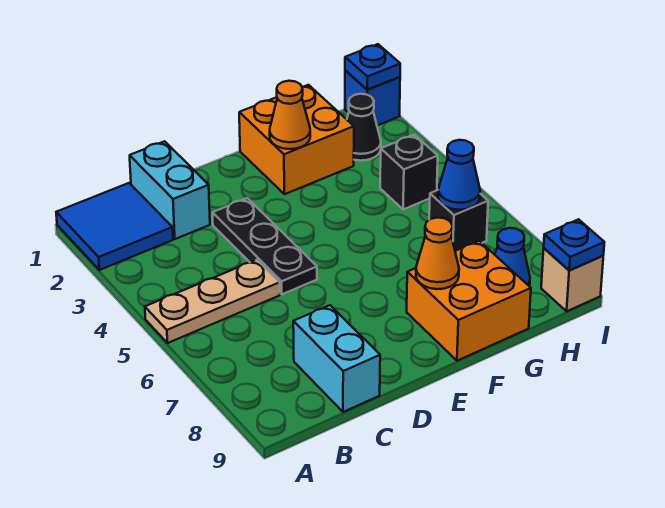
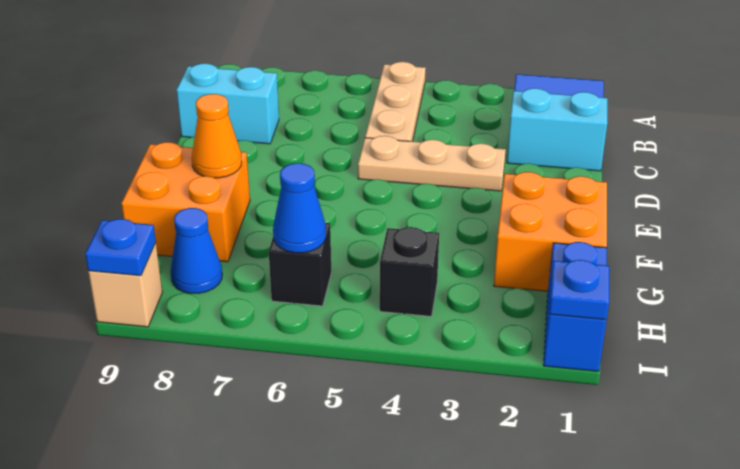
black 1x3 plate [212,198,317,294] -> tan 1x3 plate [358,136,506,191]
orange 1x1 cone [270,81,310,149] -> none
black 1x1 cone [347,94,381,161] -> none
blue 1x1 brick [345,71,400,125] -> blue 1x2 brick [543,242,607,371]

